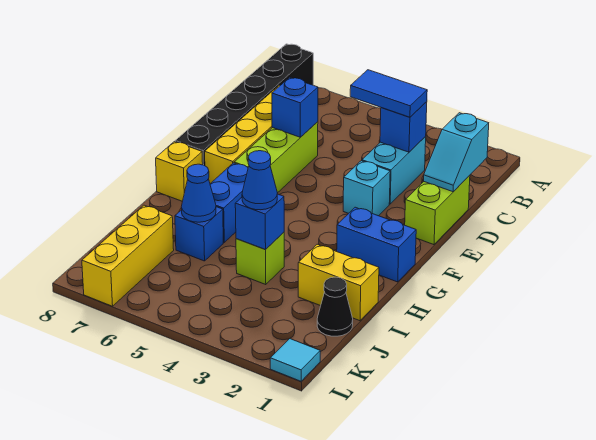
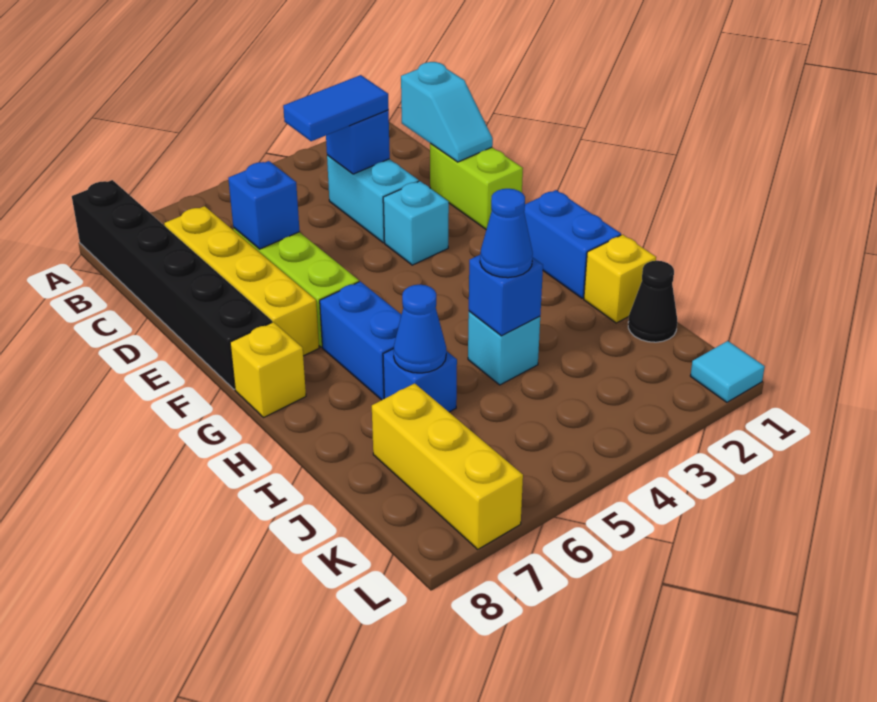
blue 1x2 brick [337,207,416,282] -> blue 1x2 brick turned to [524,190,621,298]
yellow 1x2 brick [298,244,379,321] -> yellow 1x1 brick [584,235,656,323]
lime 1x1 brick [236,232,284,285] -> cyan 1x1 brick [468,311,540,385]

